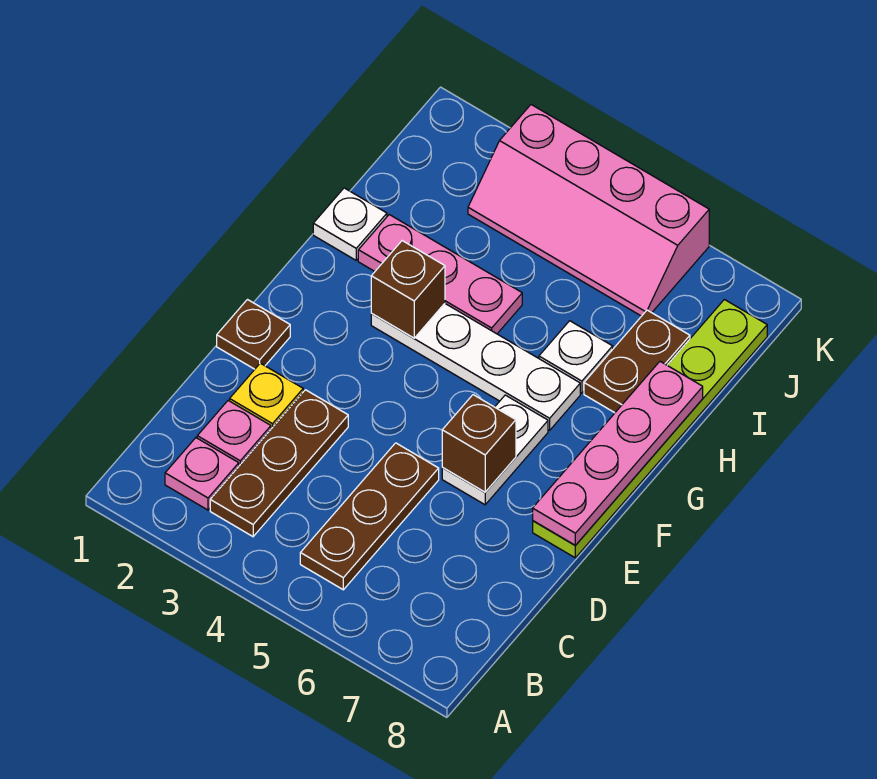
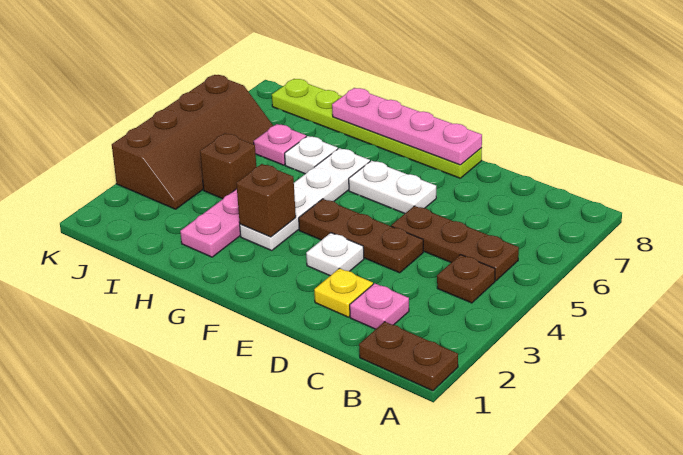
pink 1x1 plate [165,438,239,510] -> pink 1x1 plate moved to [254,124,306,165]
brown 1x3 plate [210,390,348,536] -> brown 1x3 plate moved to [299,199,423,273]
brown 1x1 plate [217,300,290,369] -> brown 1x1 plate moved to [437,255,495,303]
brown 1x1 brick [442,395,516,492] -> brown 1x1 brick moved to [200,133,256,199]
white 1x1 plate [313,188,387,260] -> white 1x1 plate moved to [306,233,364,276]
brown 1x2 plate [584,310,690,413] -> brown 1x2 plate moved to [359,322,458,391]
pink 2x4 slope [468,105,709,316] -> brown 2x4 slope [112,75,273,209]

